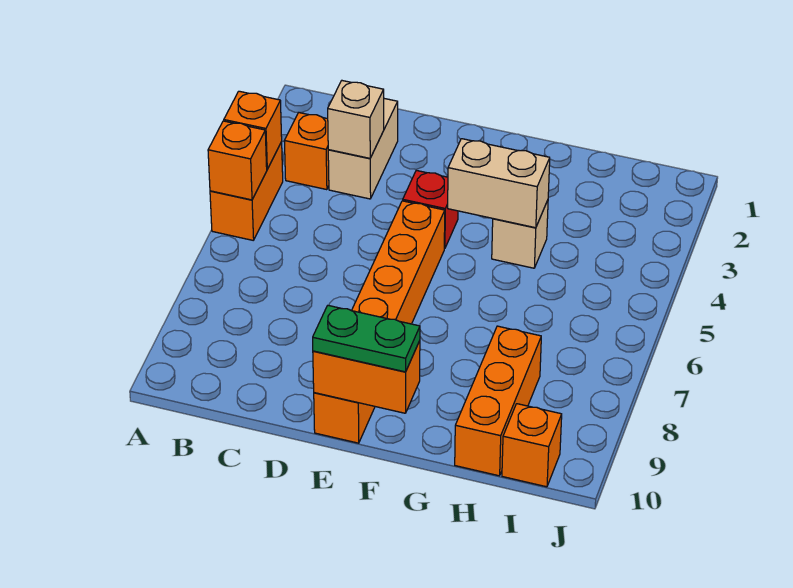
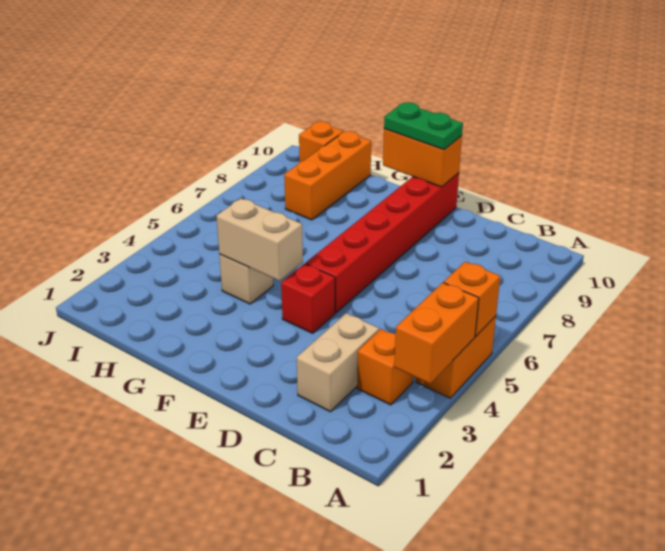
orange 1x1 brick [224,91,282,169] -> orange 1x2 brick [394,283,479,384]
tan 1x1 brick [328,81,384,158] -> none
orange 1x6 brick [314,201,445,443] -> red 1x6 brick [306,173,459,313]

